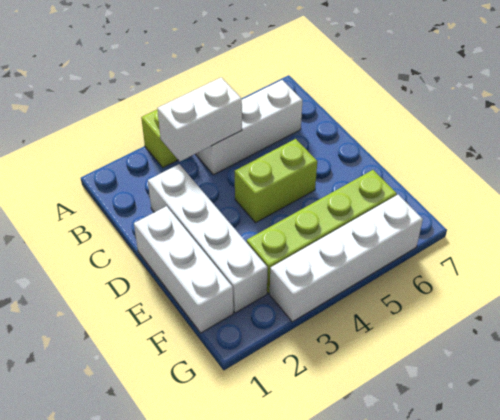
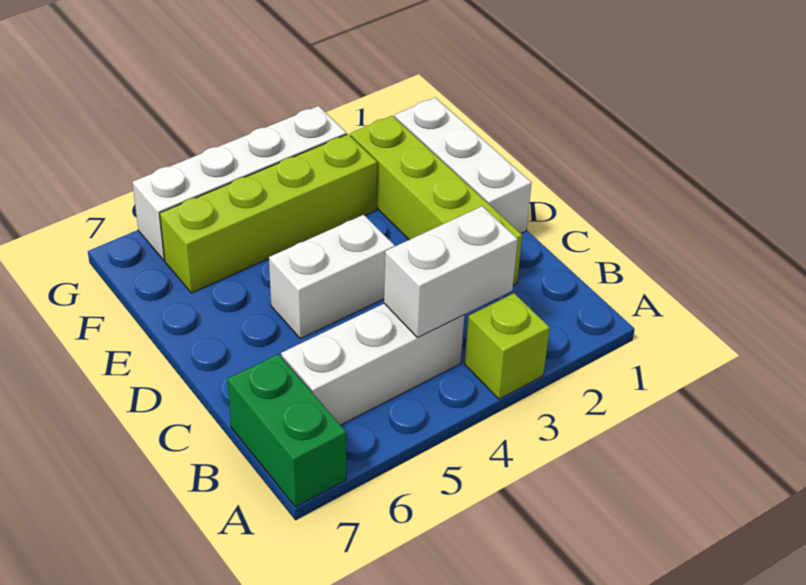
none -> green 1x2 brick [227,354,346,507]
white 1x4 brick [148,164,268,313] -> lime 1x4 brick [350,116,522,285]
lime 1x2 brick [235,139,317,223] -> white 1x2 brick [269,215,395,339]

